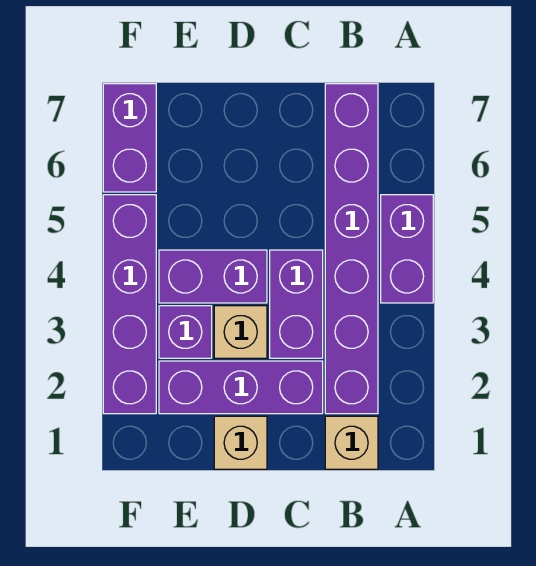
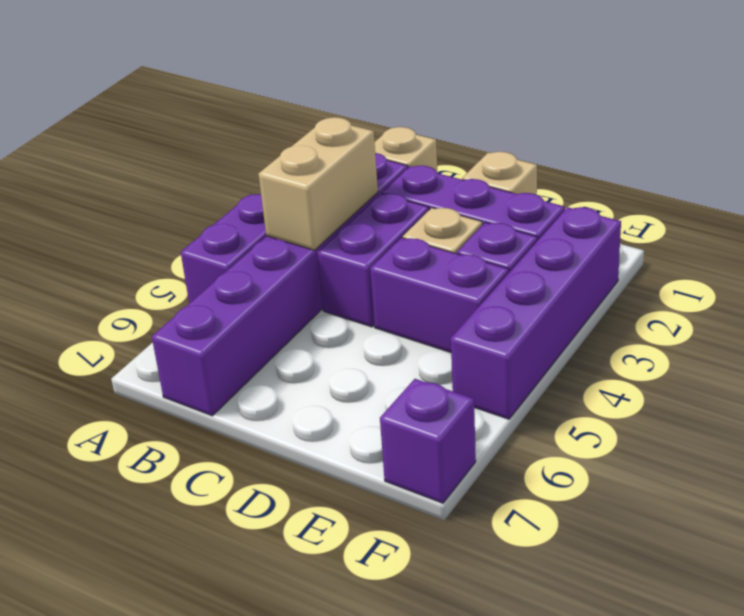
none -> tan 1x2 brick [258,117,378,250]
purple 1x2 brick [103,84,156,192] -> purple 1x1 brick [380,379,476,503]

